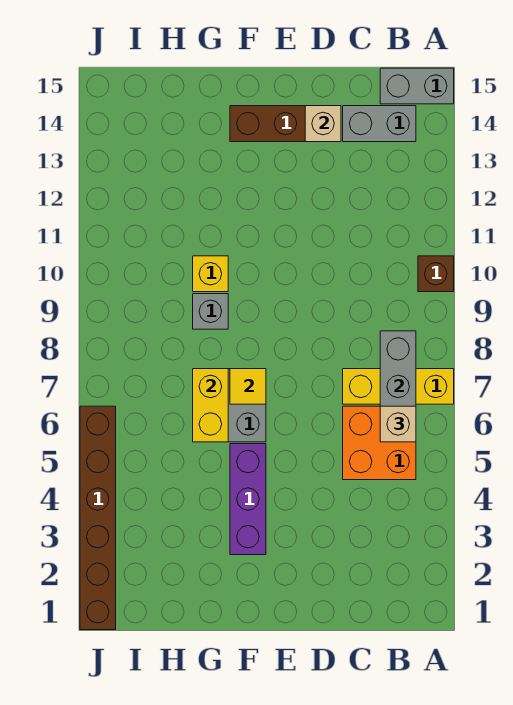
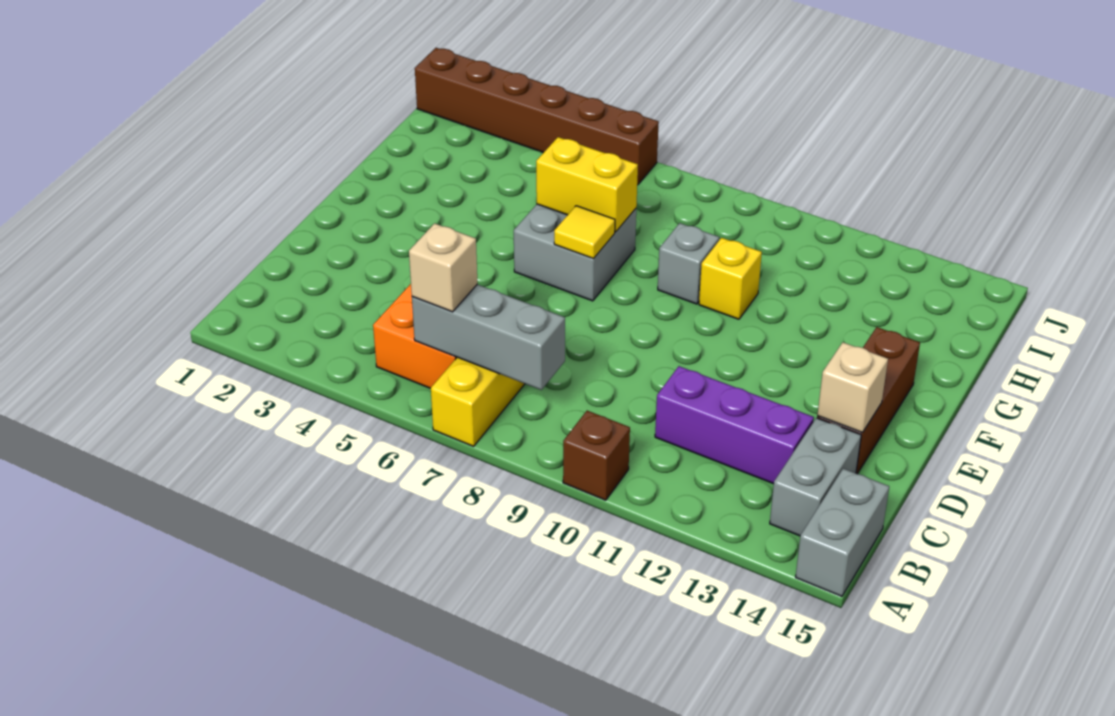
purple 1x3 brick [230,444,266,555] -> purple 1x3 brick moved to [655,366,814,484]

